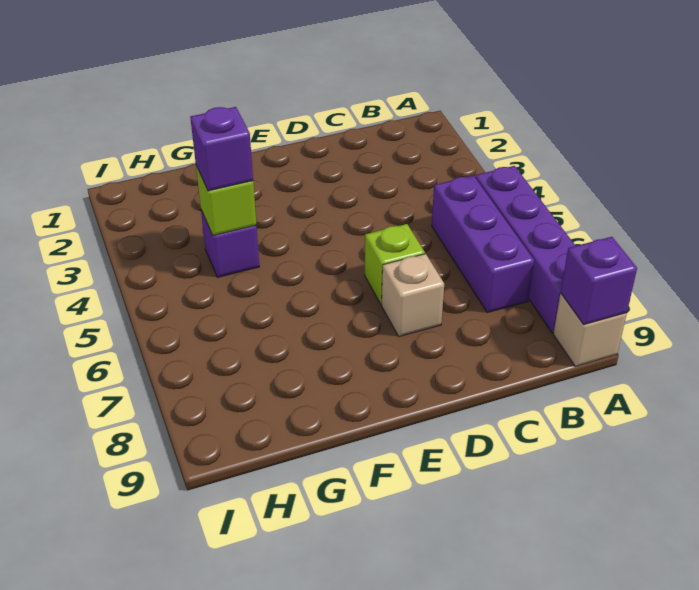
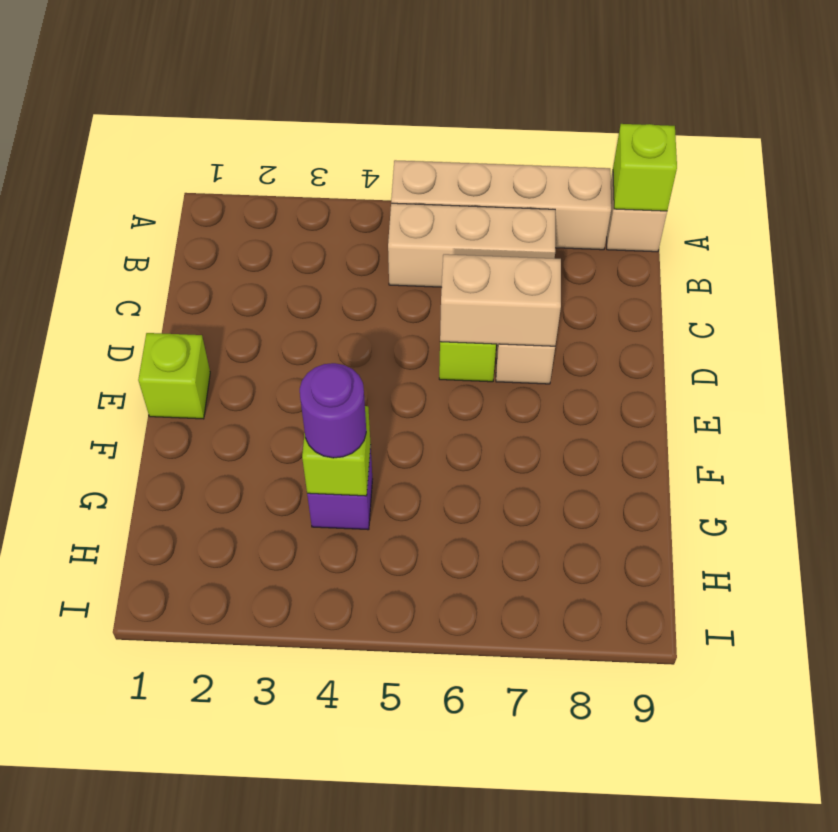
purple 1x4 brick [475,166,575,333] -> tan 1x4 brick [391,160,611,250]
purple 1x1 brick [561,237,637,325] -> lime 1x1 brick [613,124,677,211]
purple 1x3 brick [432,176,534,313] -> tan 1x3 brick [388,203,555,287]
none -> tan 1x2 brick [440,254,561,346]
none -> lime 1x1 brick [138,333,210,419]
purple 1x1 brick [190,107,253,191] -> purple 1x1 round brick [300,363,366,458]

